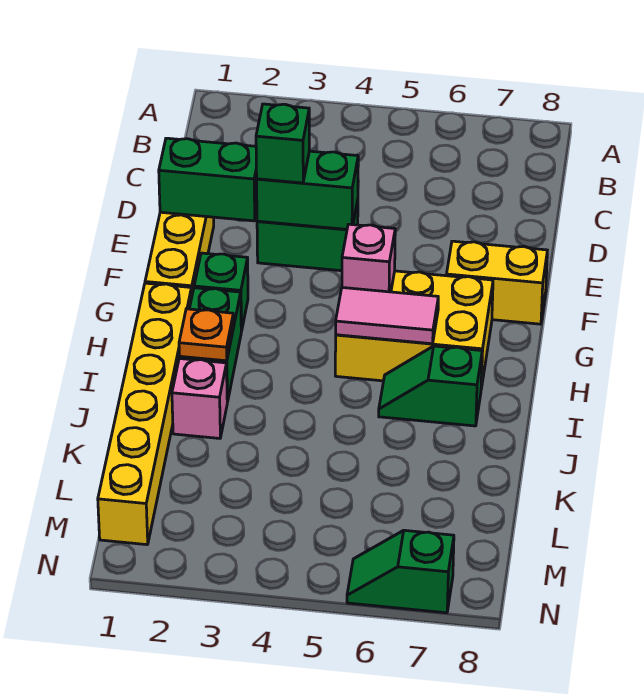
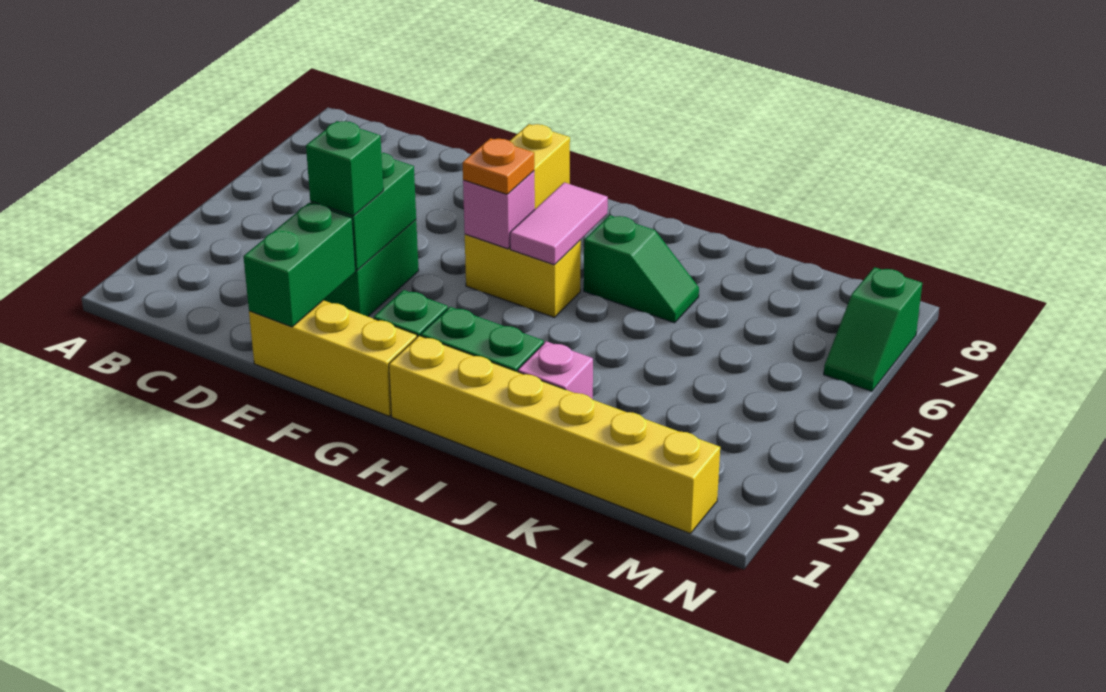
yellow 2x3 brick [335,271,493,389] -> yellow 1x2 brick [465,234,581,317]
orange 1x1 plate [179,309,234,361] -> orange 1x1 plate moved to [463,138,534,194]
green 1x2 slope [379,346,482,426] -> green 1x2 slope turned to [584,215,699,323]

